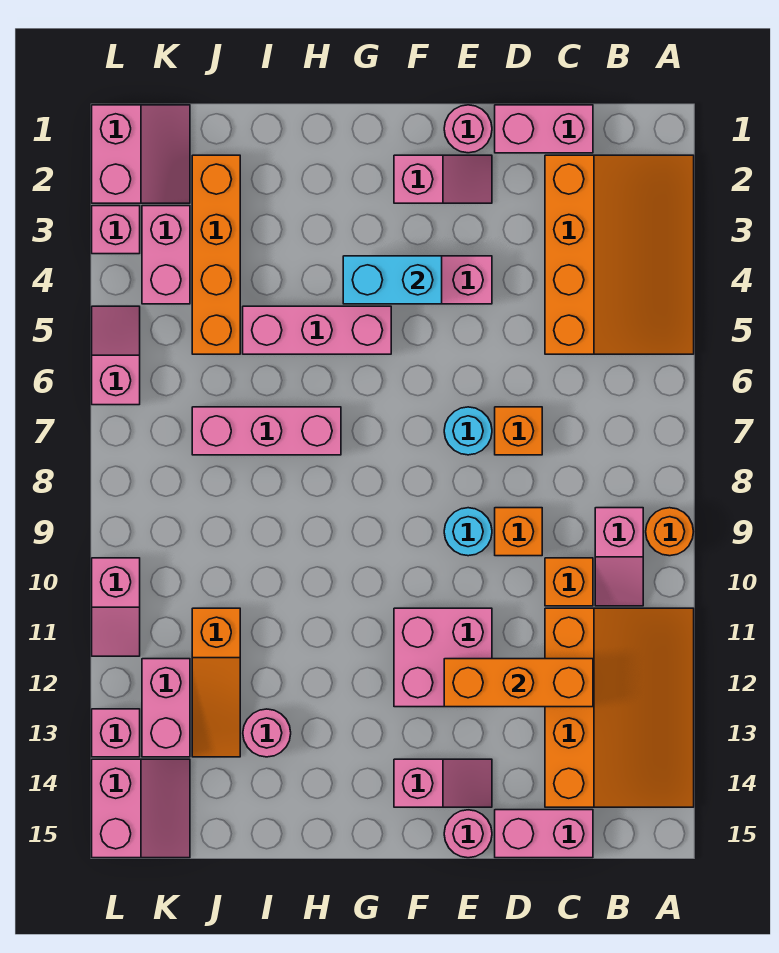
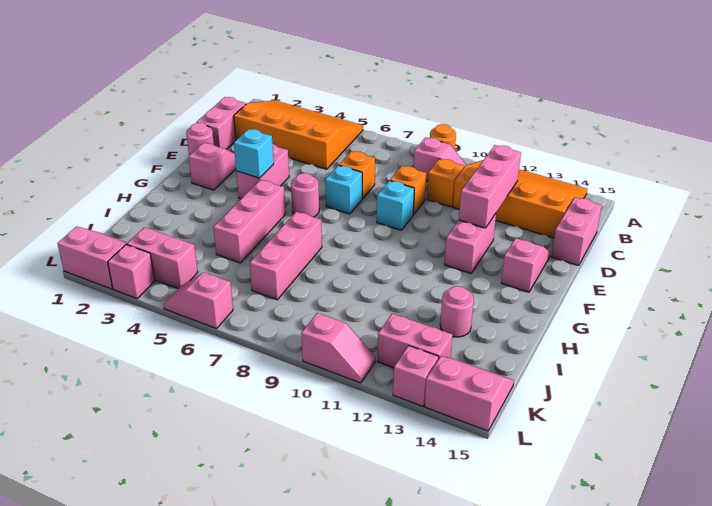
orange 1x3 brick [444,659,593,707] -> pink 1x3 brick [459,145,521,228]
cyan 1x1 round brick [444,407,492,455] -> cyan 1x1 brick [325,165,362,214]
cyan 1x1 round brick [444,508,492,556] -> cyan 1x1 brick [377,181,414,230]
pink 2x2 brick [394,608,492,707] -> pink 1x2 brick [445,214,496,273]
pink 1x1 round brick [444,810,492,858] -> pink 1x1 round brick moved to [291,173,319,217]
cyan 1x2 brick [343,256,442,304] -> cyan 1x1 brick [234,129,274,178]
orange 1x4 brick [192,155,240,354] -> none
orange 1x3 slope [192,608,240,757] -> none

